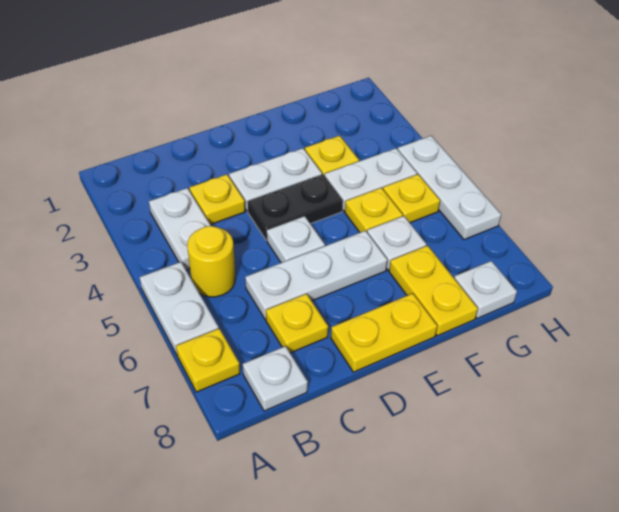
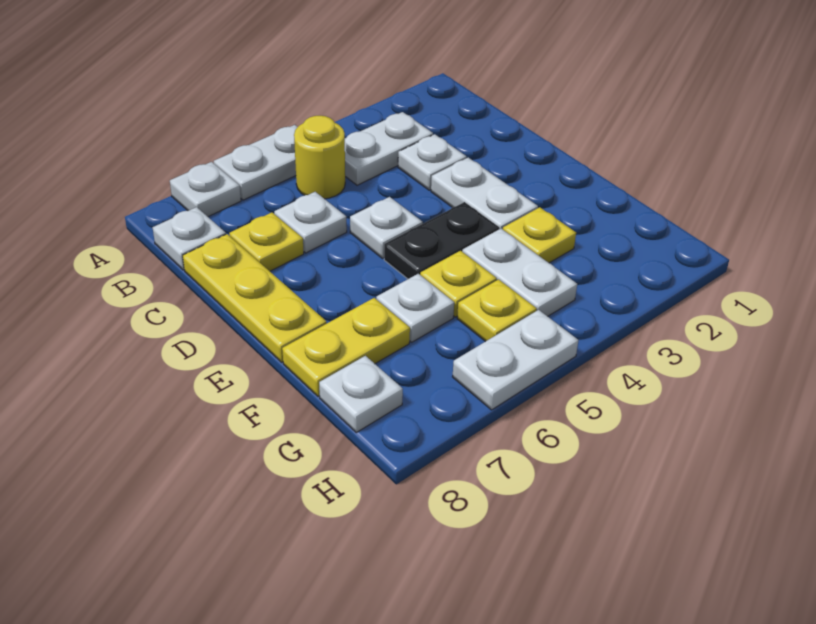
yellow 1x1 plate [176,329,240,392] -> white 1x1 plate [170,162,241,217]
yellow 1x1 plate [190,174,245,225] -> white 1x1 plate [398,134,467,190]
white 1x3 plate [245,231,387,319] -> white 1x1 plate [274,192,347,253]
black 1x2 plate [247,174,343,240] -> black 1x2 plate turned to [384,202,499,279]
yellow 1x2 plate [331,293,437,372] -> yellow 1x3 plate [183,234,327,362]
white 1x3 plate [398,136,501,240] -> white 1x2 plate [453,310,578,410]

